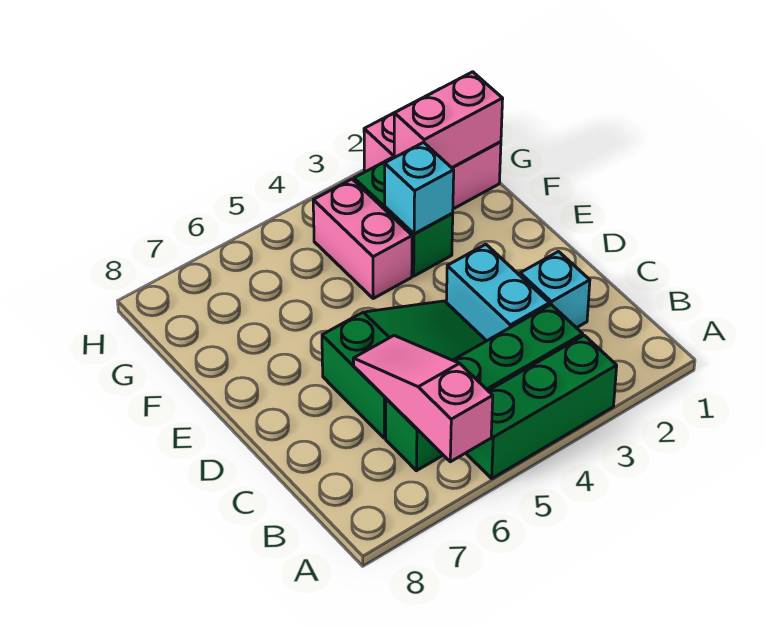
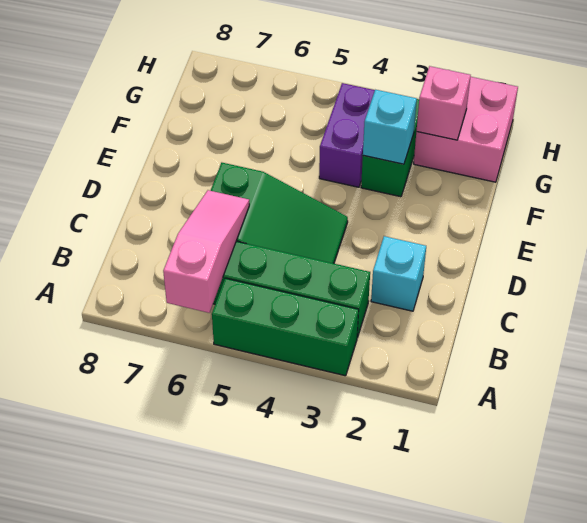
cyan 1x2 brick [446,244,549,341] -> none
pink 1x2 brick [313,179,412,298] -> purple 1x2 brick [319,83,375,187]
pink 1x2 brick [394,72,503,168] -> pink 1x1 brick [417,66,471,140]

